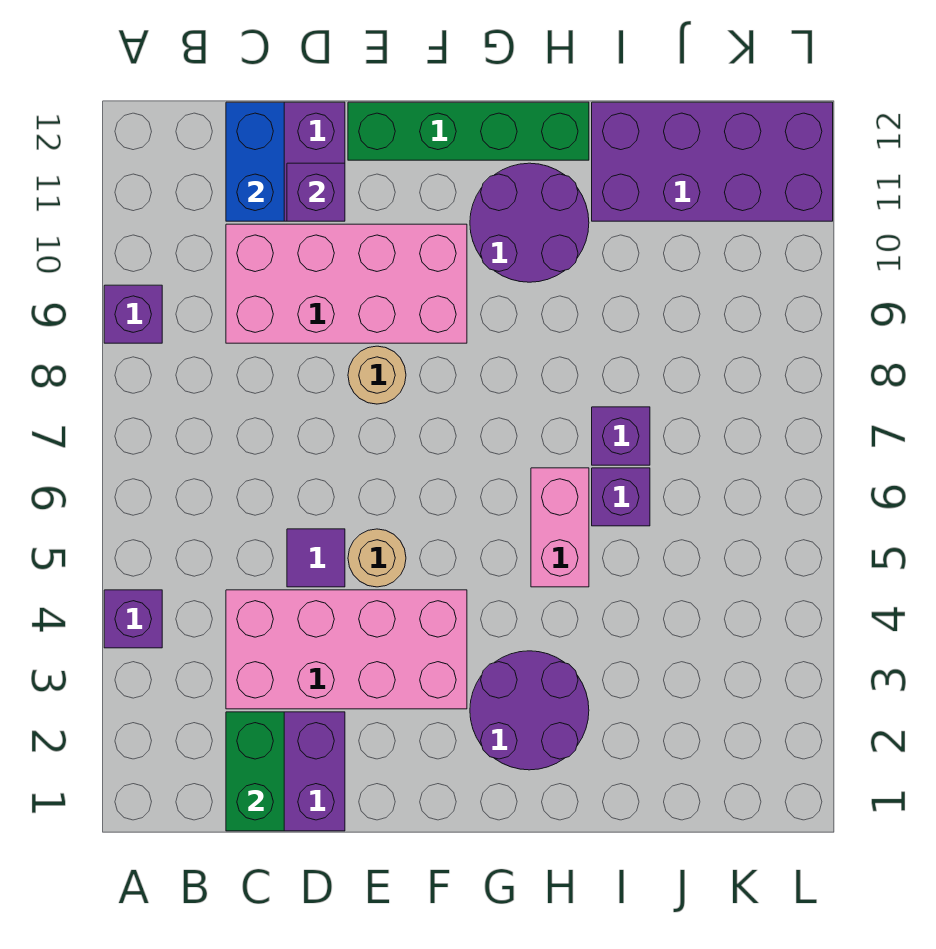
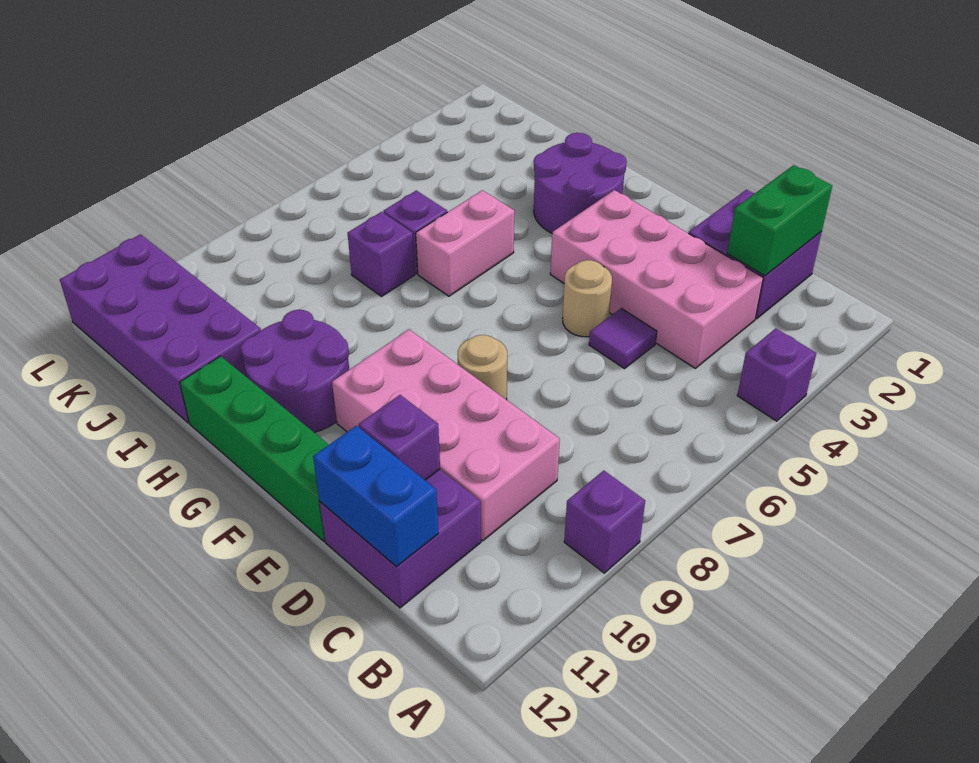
blue 1x2 brick [226,102,284,221] -> blue 1x2 brick turned to [313,426,438,566]

